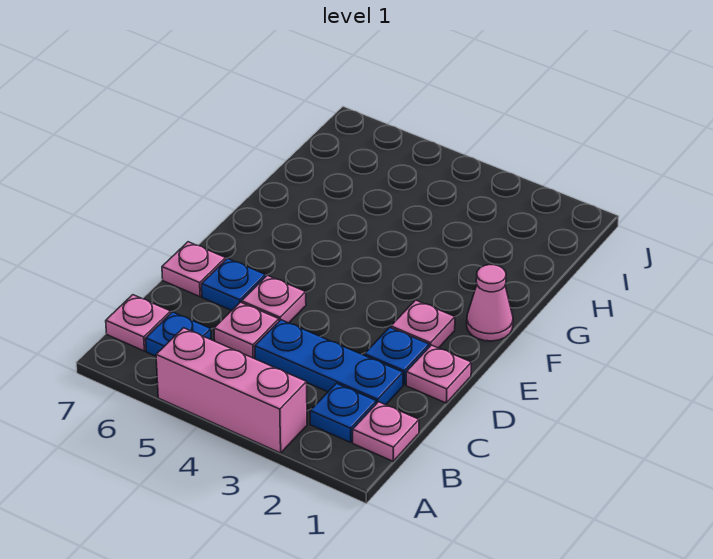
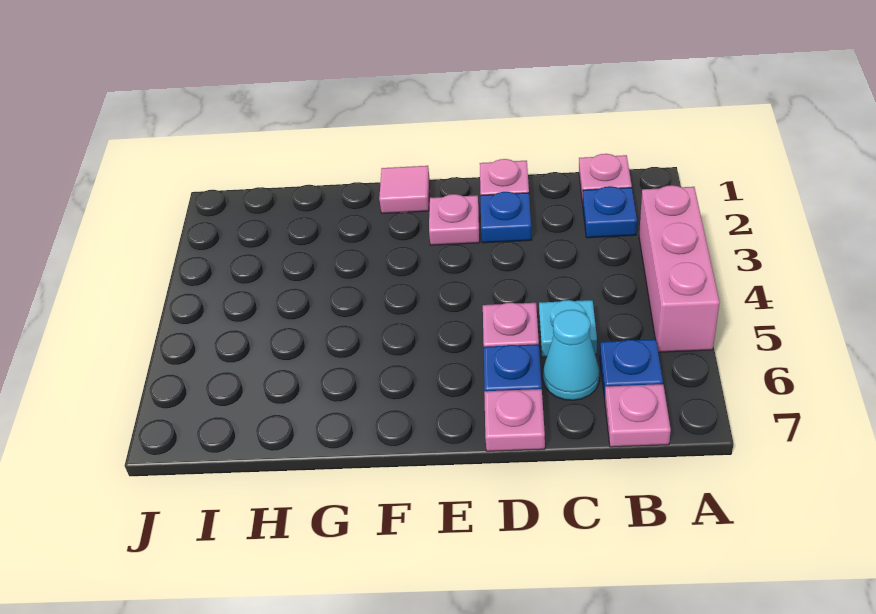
blue 1x3 plate [255,320,403,405] -> none
pink 1x1 plate [214,302,279,358] -> cyan 1x1 plate [539,300,597,357]
none -> cyan 1x1 cone [543,310,599,400]
pink 1x1 cone [467,265,513,341] -> pink 1x1 tile [379,166,430,213]

